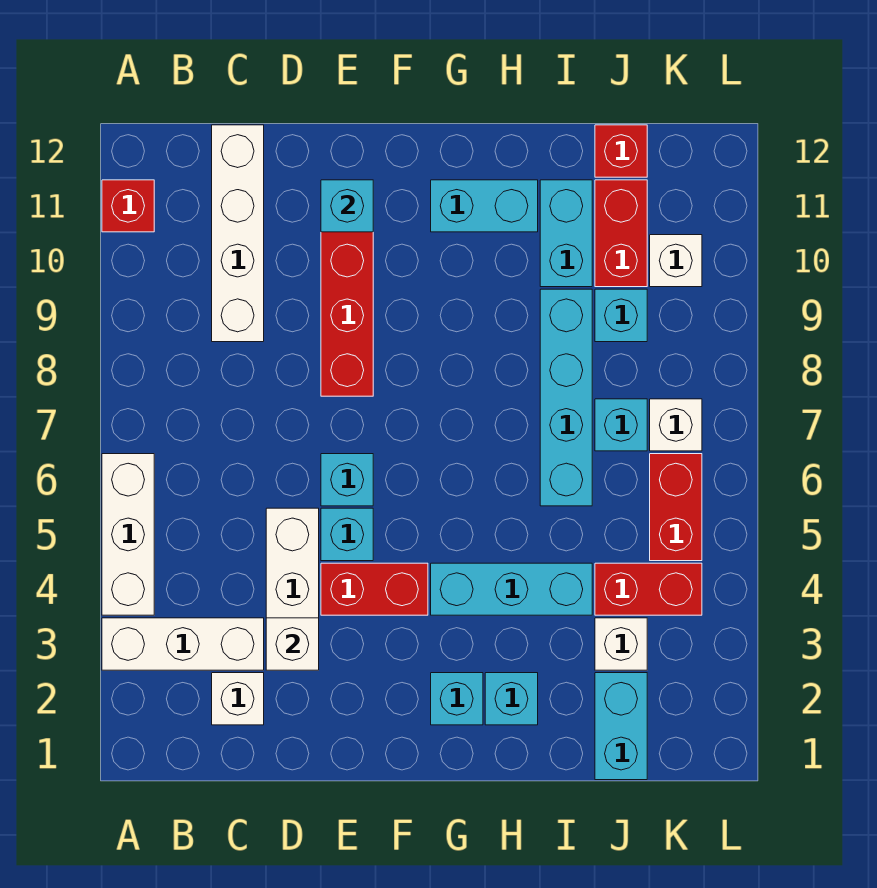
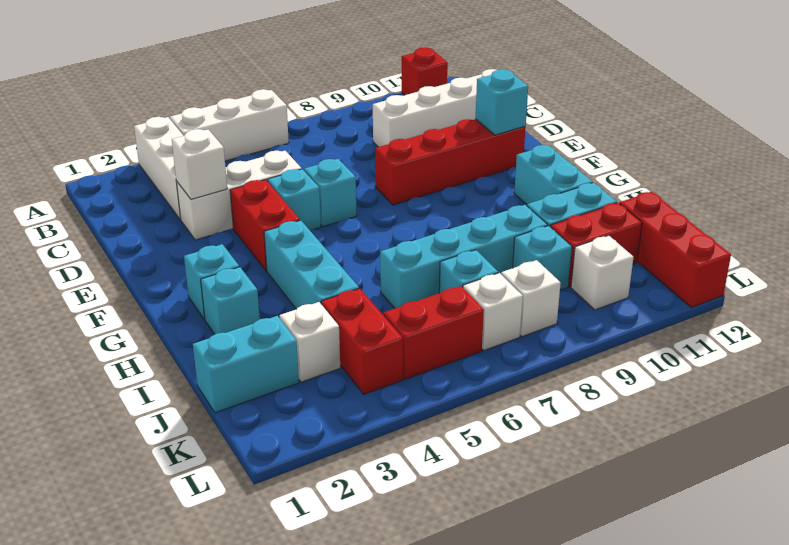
white 1x1 brick [212,673,264,725] -> white 1x1 brick moved to [501,260,561,336]
red 1x1 brick [595,125,647,177] -> red 1x3 brick [620,192,731,307]

